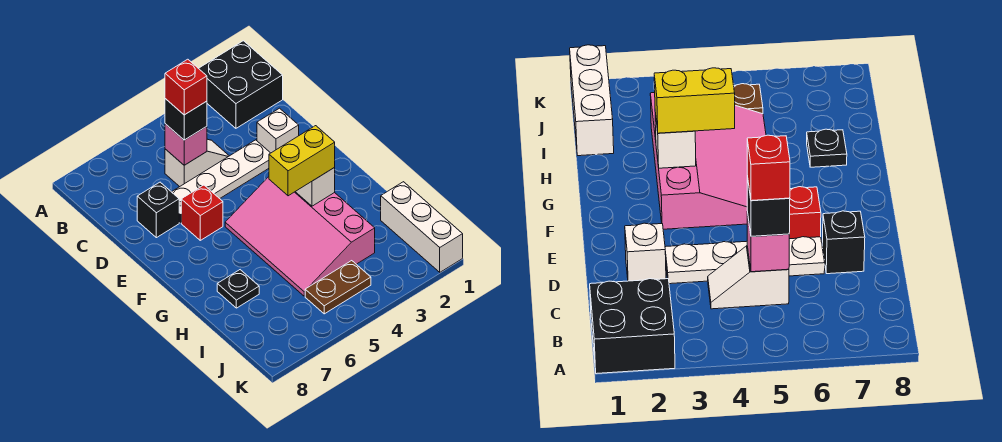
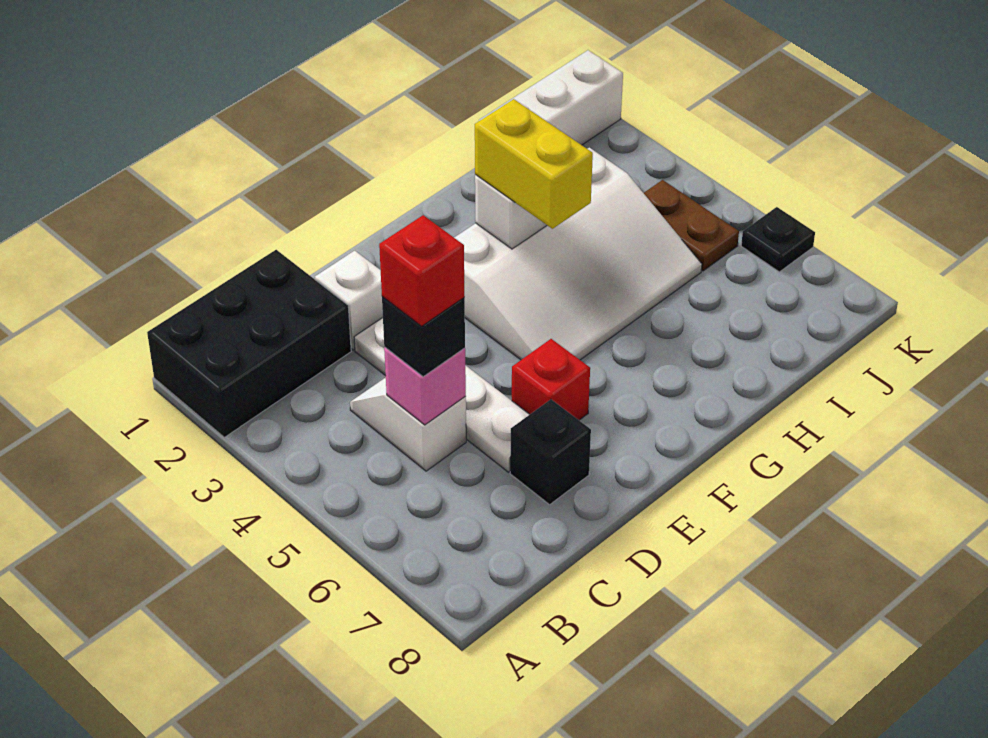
black 2x2 brick [199,41,283,128] -> black 2x3 brick [147,250,351,437]
pink 3x4 slope [225,177,375,296] -> white 3x4 slope [454,148,702,360]
black 1x1 plate [217,270,259,308] -> black 1x1 plate moved to [741,207,815,272]

